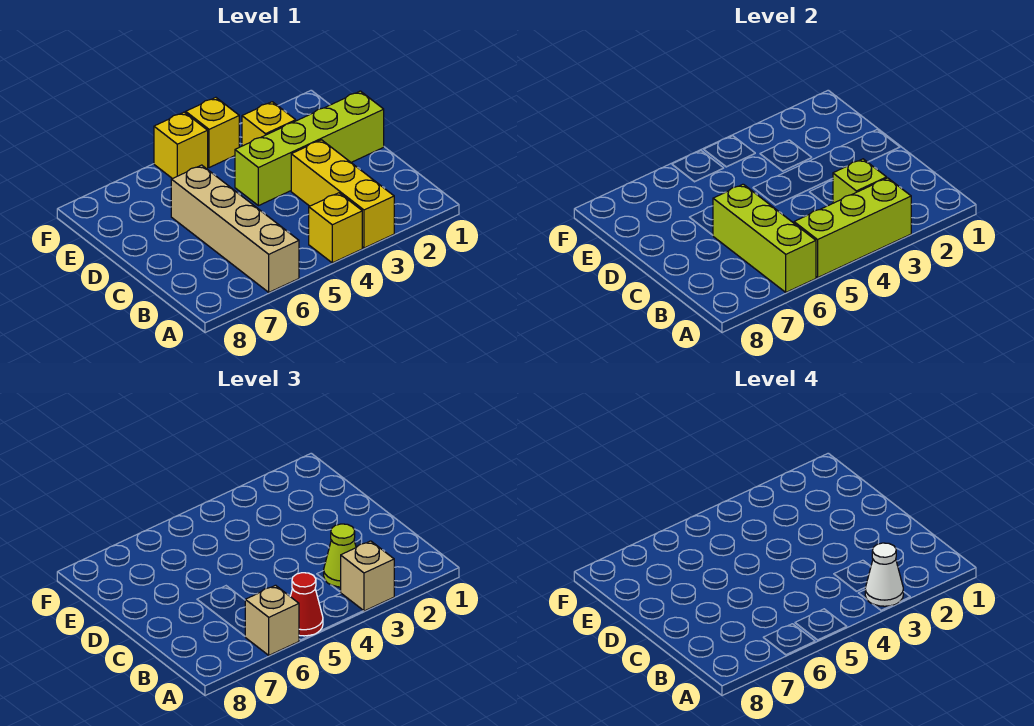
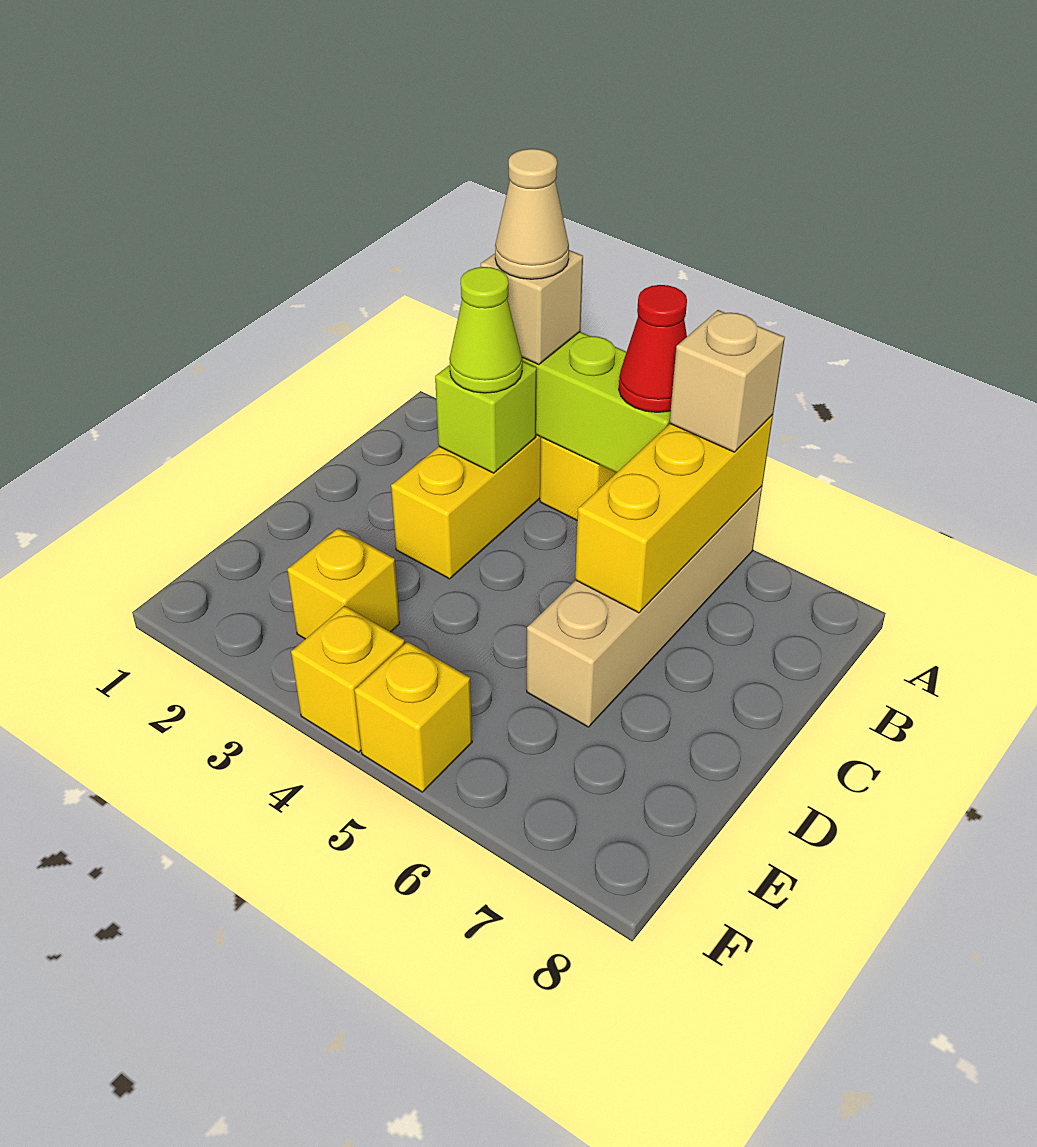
white 1x1 cone [865,543,903,606] -> tan 1x1 cone [495,149,569,279]
lime 1x3 brick [713,184,816,292] -> yellow 1x3 brick [575,415,773,613]
lime 1x4 brick [235,91,384,206] -> none

